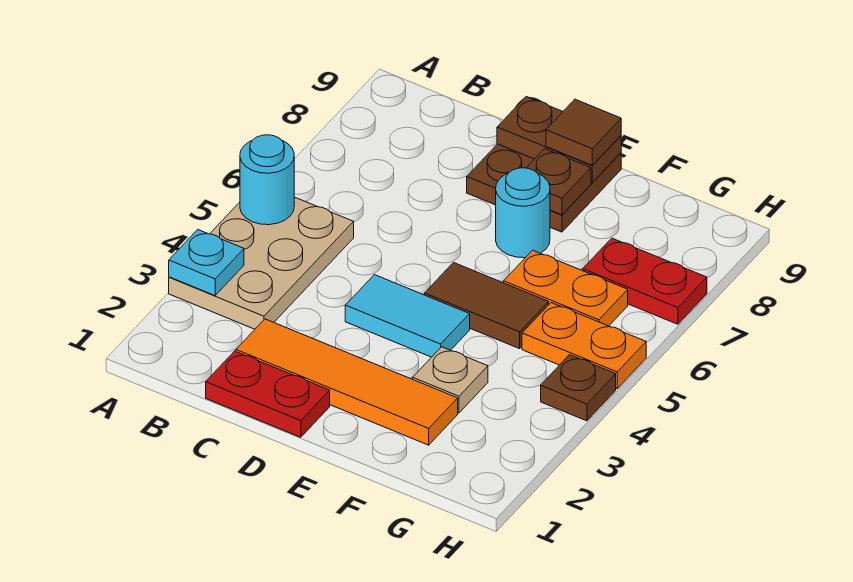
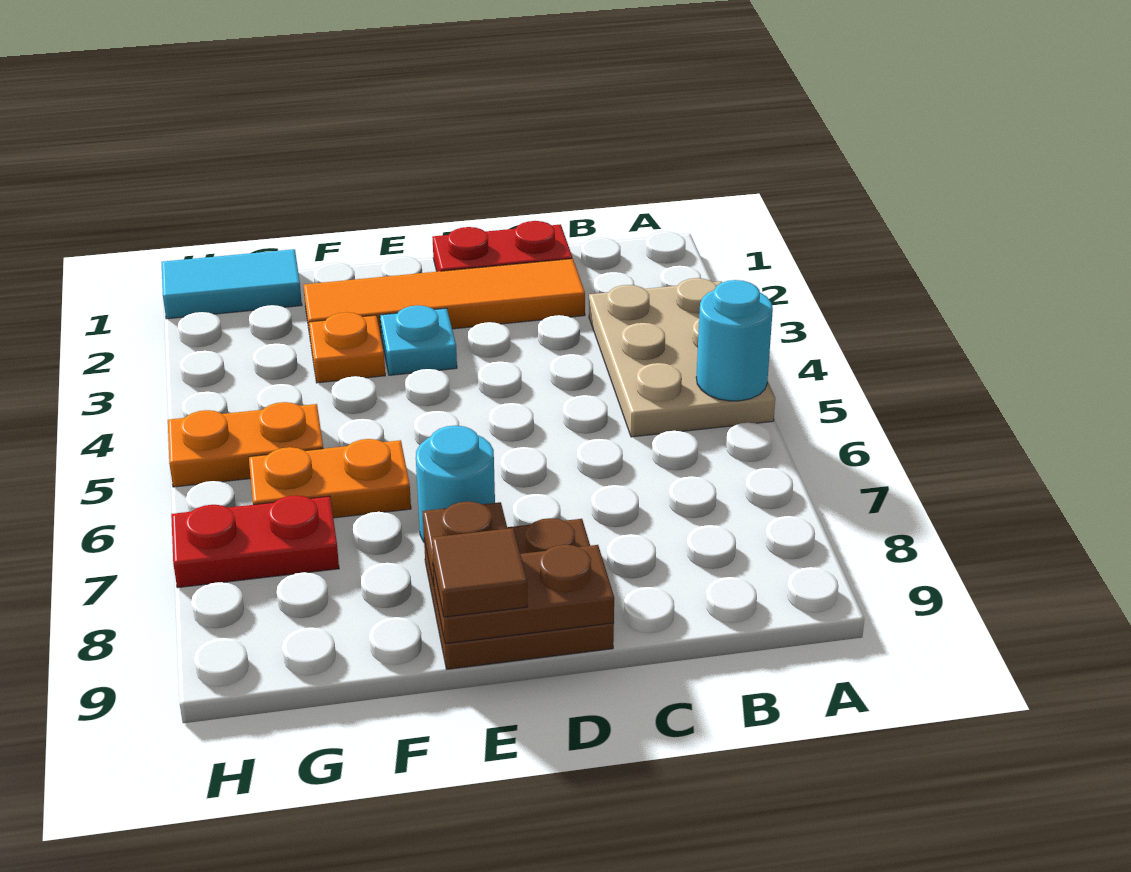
cyan 1x1 plate [169,230,244,296] -> cyan 1x1 plate moved to [380,305,457,375]
cyan 1x2 tile [345,275,470,357] -> cyan 1x2 tile moved to [162,249,302,319]
brown 1x2 tile [425,263,549,349] -> none
tan 1x1 plate [413,347,488,413] -> orange 1x1 plate [309,312,385,383]
brown 1x1 plate [541,355,616,421] -> none

